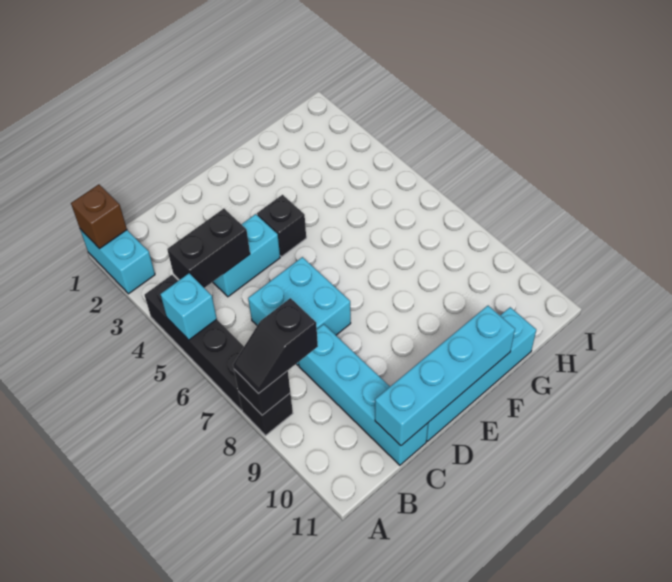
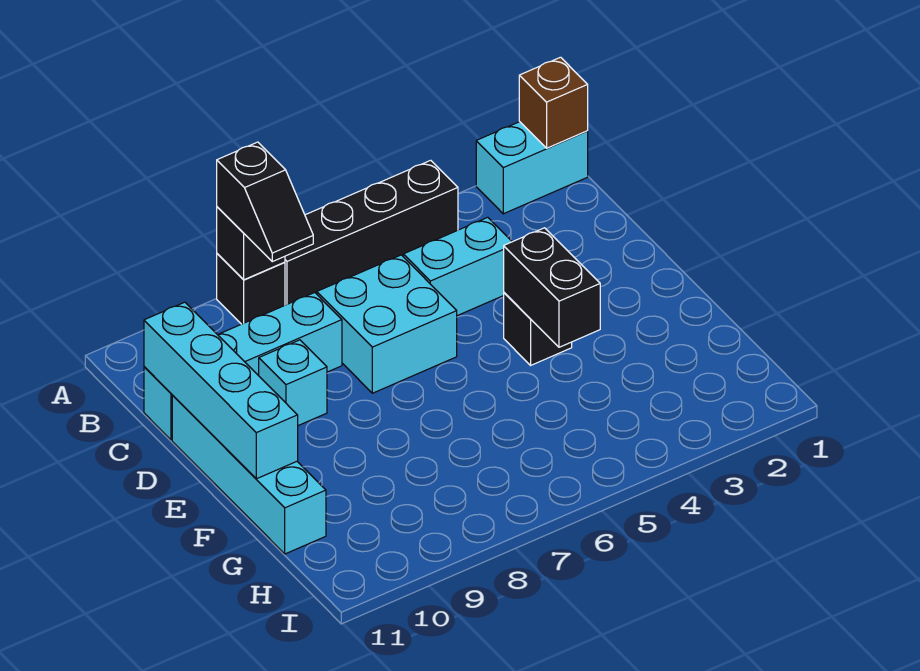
cyan 1x1 brick [160,273,217,340] -> cyan 1x1 brick moved to [259,340,327,426]
black 1x2 slope [233,298,318,394] -> black 1x2 slope turned to [217,142,313,262]
black 1x2 brick [167,209,250,288] -> black 1x2 brick moved to [504,228,600,347]
cyan 1x2 brick [213,214,280,297] -> cyan 1x2 brick turned to [403,217,512,316]

